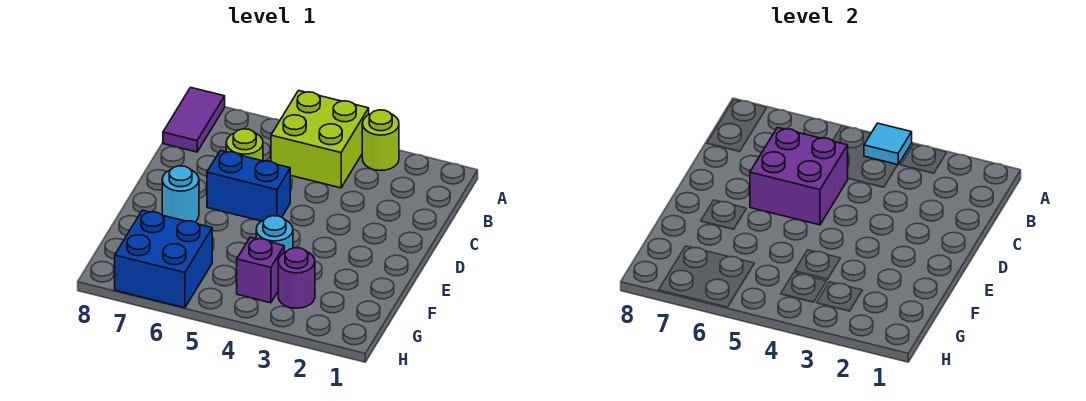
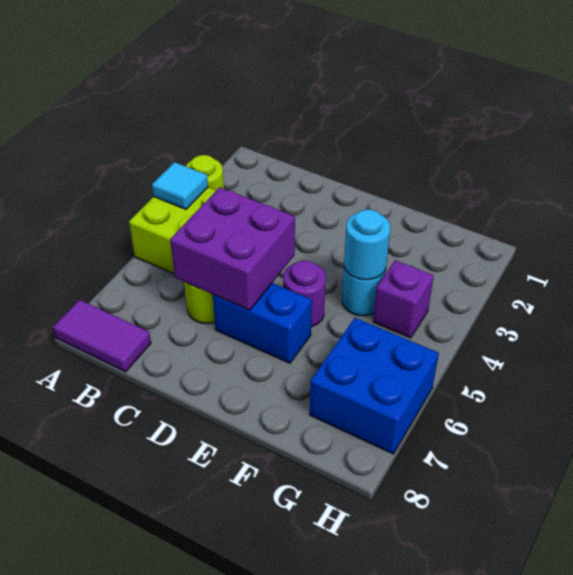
blue 1x2 brick [207,150,290,221] -> blue 1x2 brick turned to [213,283,312,363]
cyan 1x1 round brick [162,166,199,222] -> cyan 1x1 round brick moved to [344,209,390,280]
purple 1x1 round brick [278,248,315,308] -> purple 1x1 round brick moved to [283,260,326,327]

